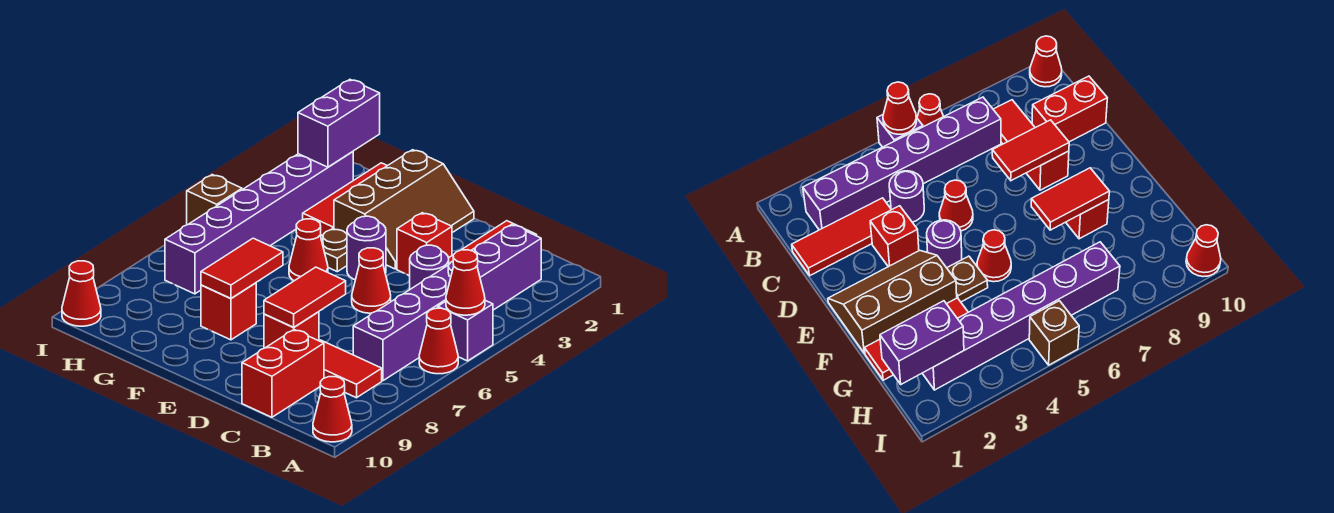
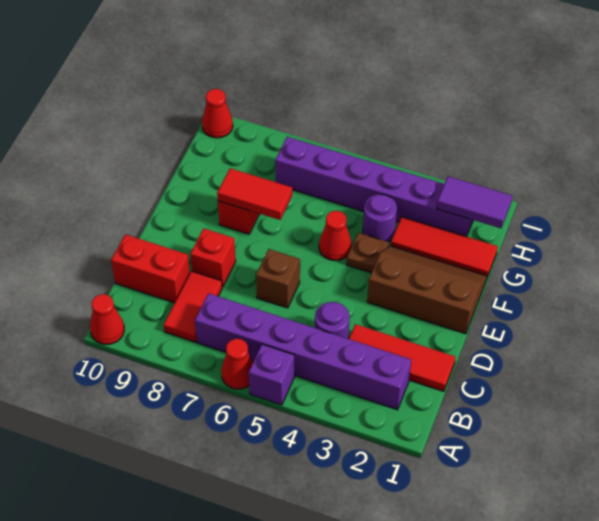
red 1x1 cone [446,250,485,315] -> none
red 1x1 brick [397,213,452,276] -> none
red 1x1 cone [352,248,391,313] -> none
red 1x2 tile [264,267,346,327] -> none
brown 2x3 slope [334,150,474,269] -> brown 2x3 slope turned to [367,246,487,334]
purple 1x1 round brick [347,216,386,280] -> purple 1x1 round brick moved to [363,194,397,242]
purple 1x2 brick [298,80,380,167] -> purple 1x2 tile [437,176,512,228]
brown 1x1 brick [187,175,242,225] -> brown 1x1 brick moved to [256,249,300,308]

